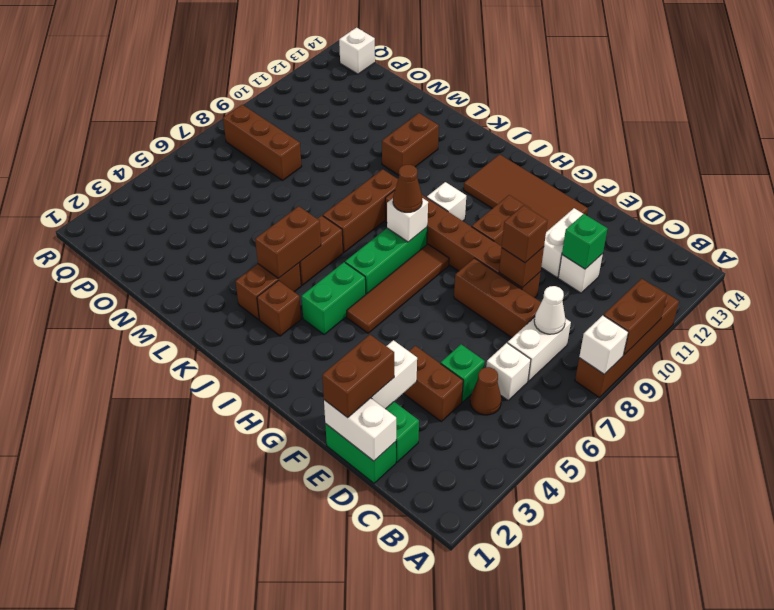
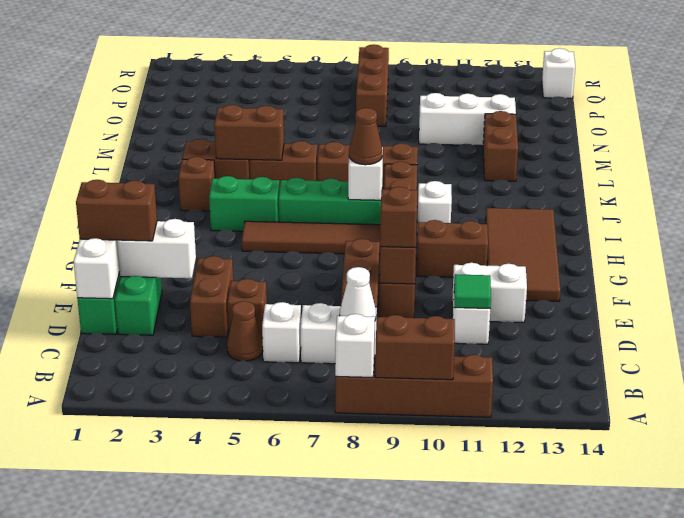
green 1x1 brick [441,344,485,402] -> brown 1x1 brick [228,279,267,338]
green 1x1 brick [562,214,607,269] -> green 1x1 tile [454,274,491,308]
brown 1x2 brick [382,113,439,175] -> brown 1x2 brick turned to [483,111,518,181]
none -> white 1x3 brick [419,93,516,146]

